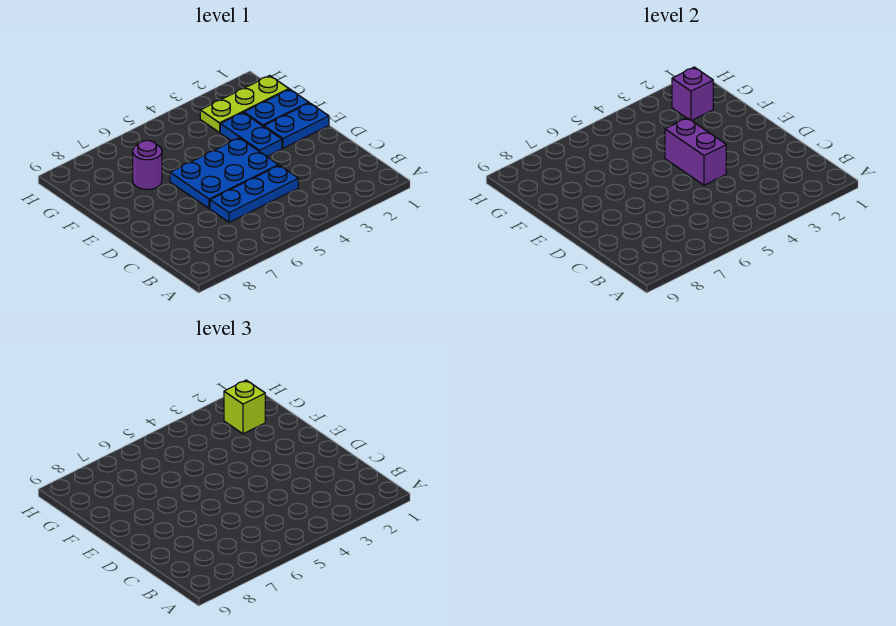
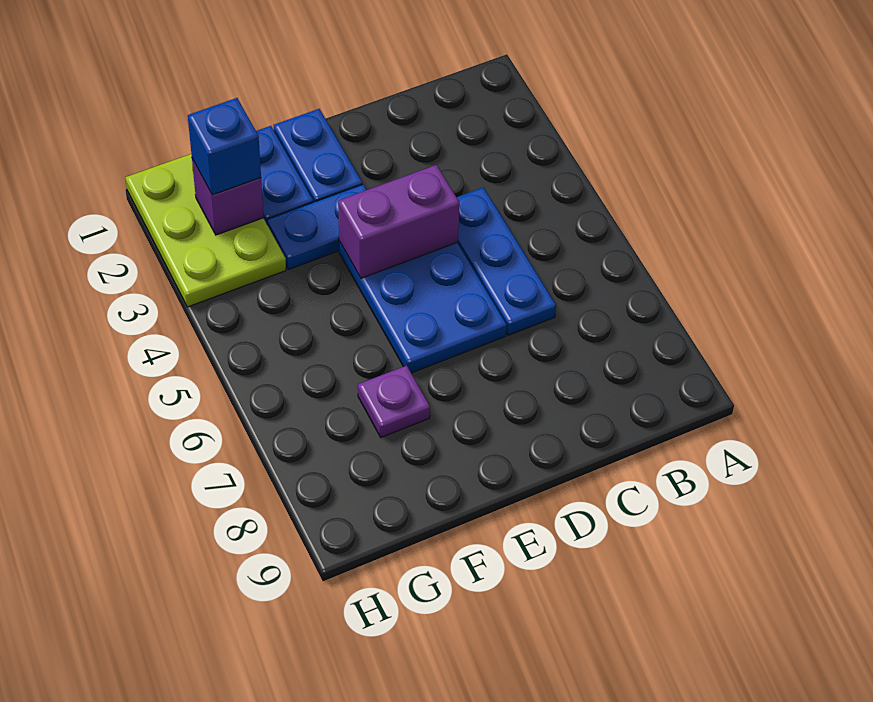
purple 1x1 round brick [133,141,162,190] -> purple 1x1 plate [358,366,430,437]
lime 1x3 plate [200,76,289,132] -> lime 2x3 plate [125,154,286,307]
lime 1x1 brick [224,380,265,434] -> blue 1x1 brick [188,98,261,195]

